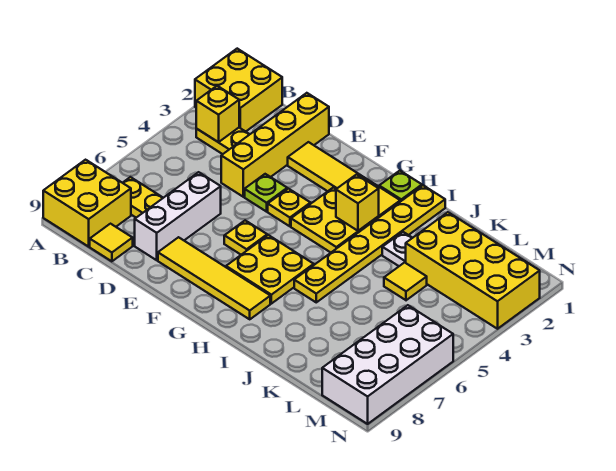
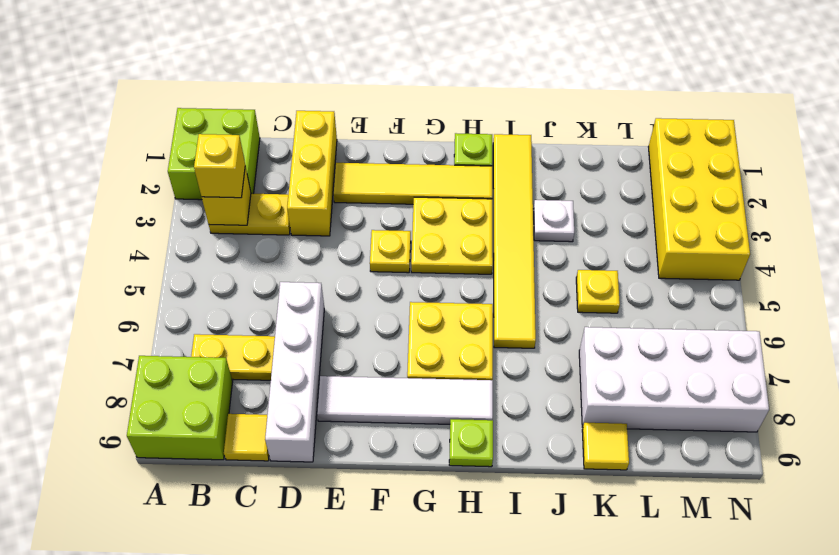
yellow 2x2 brick [195,49,282,132] -> lime 2x2 brick [168,108,260,200]
yellow 2x2 brick [43,160,131,247] -> lime 2x2 brick [127,356,233,460]
yellow 1x4 brick [221,93,329,197] -> yellow 1x3 brick [287,111,337,236]
white 1x3 brick [135,172,221,260] -> white 1x4 brick [265,282,324,462]
lime 1x1 plate [245,174,287,212] -> lime 1x1 plate moved to [449,419,493,467]
yellow 1x4 tile [158,237,270,319] -> white 1x4 tile [317,376,493,424]
yellow 1x1 plate [224,220,267,255] -> yellow 1x1 plate moved to [576,270,620,313]
yellow 1x1 brick [336,174,379,231] -> yellow 1x1 brick moved to [194,134,245,198]
yellow 1x6 plate [294,185,445,302] -> yellow 1x6 tile [493,134,536,348]
yellow 2x4 brick [406,212,540,329] -> yellow 2x4 brick turned to [649,118,750,280]
yellow 1x1 tile [384,262,427,300] -> yellow 1x1 tile moved to [582,423,629,470]
white 2x4 brick [322,305,453,424] -> white 2x4 brick turned to [579,327,769,432]

